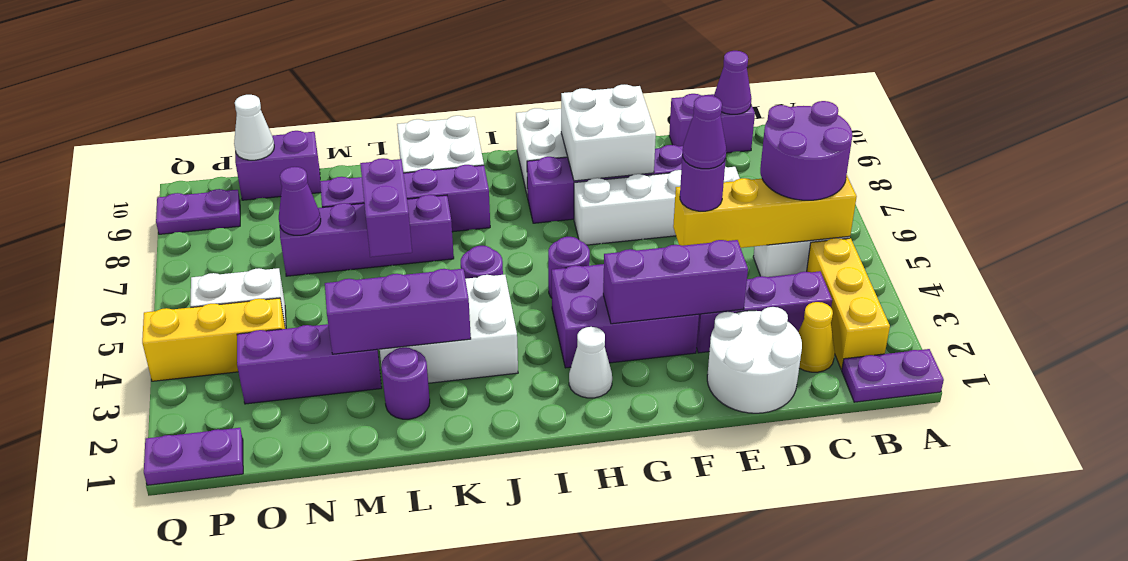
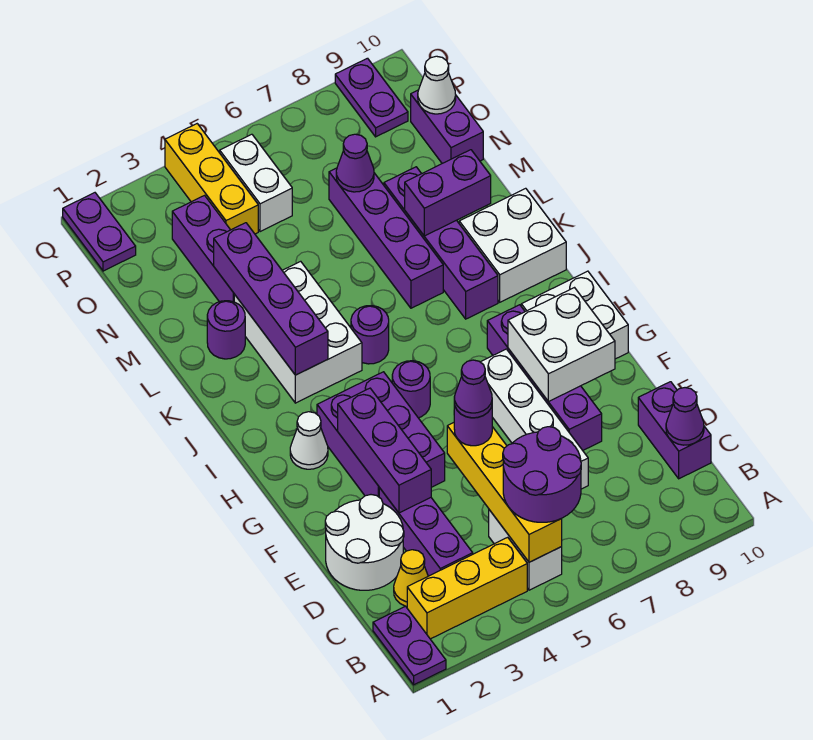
purple 1x3 brick [325,269,471,354] -> purple 1x4 brick [214,223,328,375]
purple 1x2 brick [360,158,412,257] -> purple 1x2 brick moved to [405,150,491,236]

